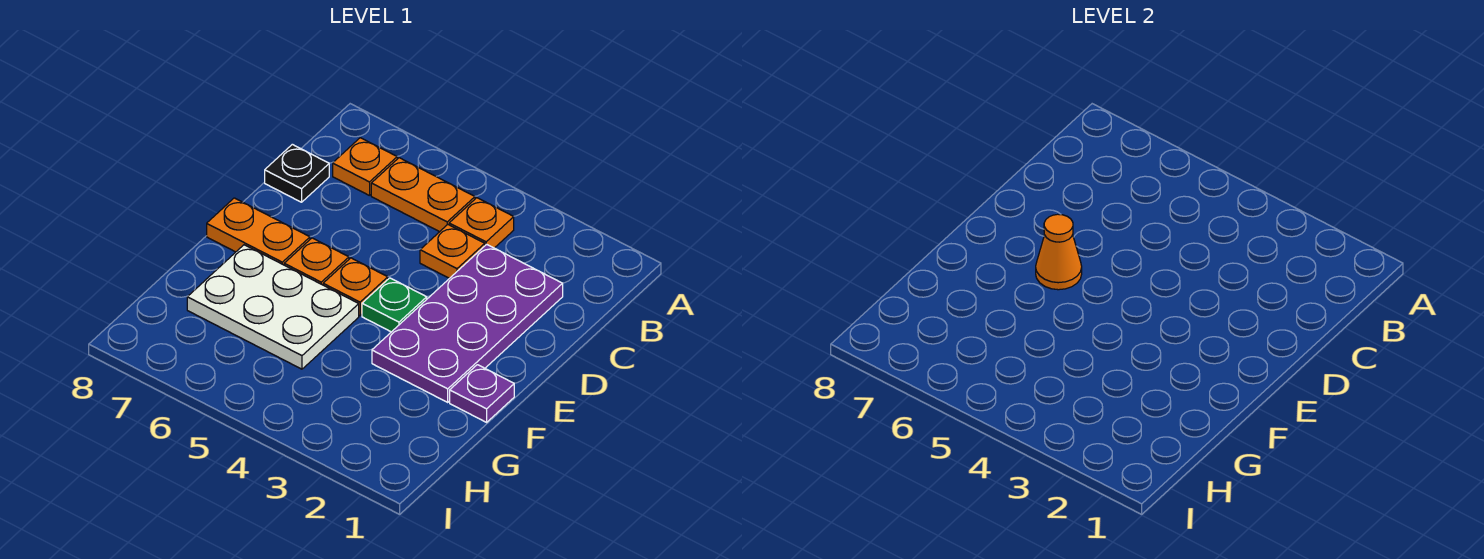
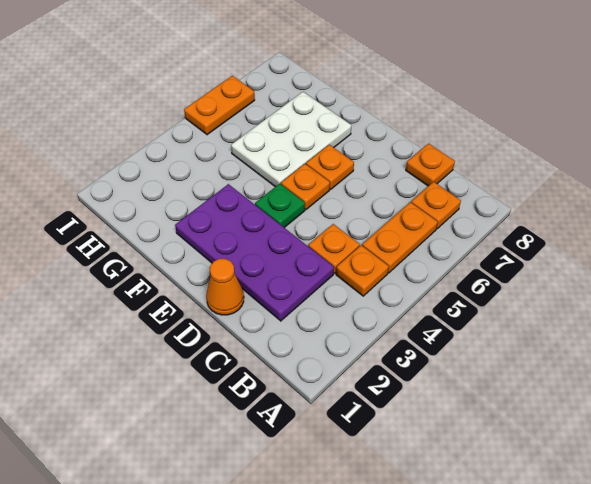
black 1x1 plate [265,144,329,202] -> orange 1x1 plate [406,143,455,186]
orange 1x1 cone [1036,214,1082,290] -> orange 1x1 cone moved to [206,259,244,315]
orange 1x2 plate [207,198,310,265] -> orange 1x2 plate moved to [184,76,255,135]
purple 1x1 plate [450,365,514,422] -> none

